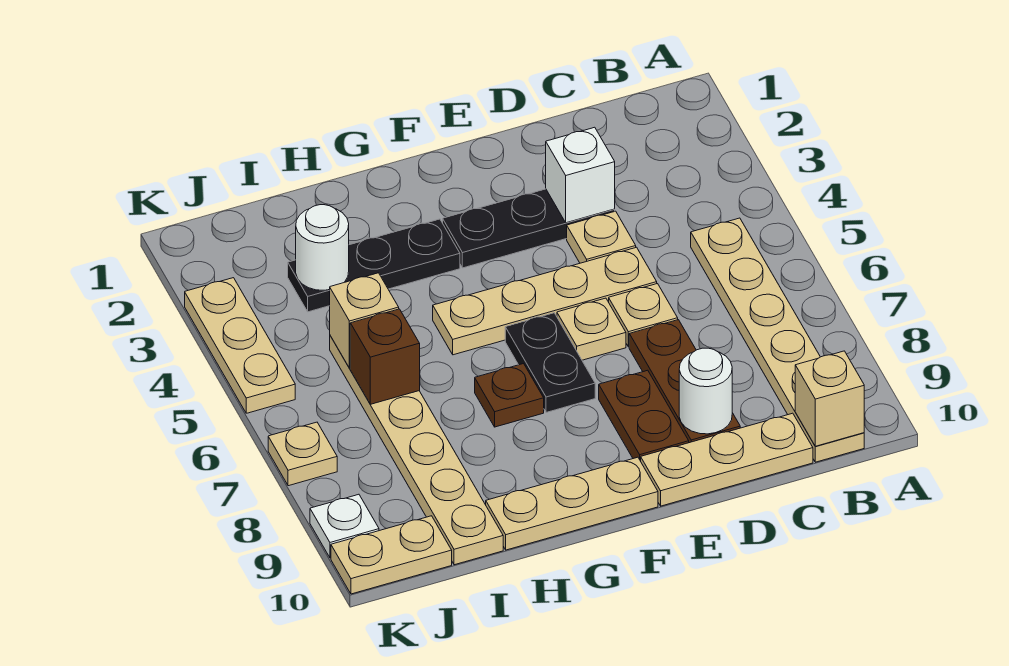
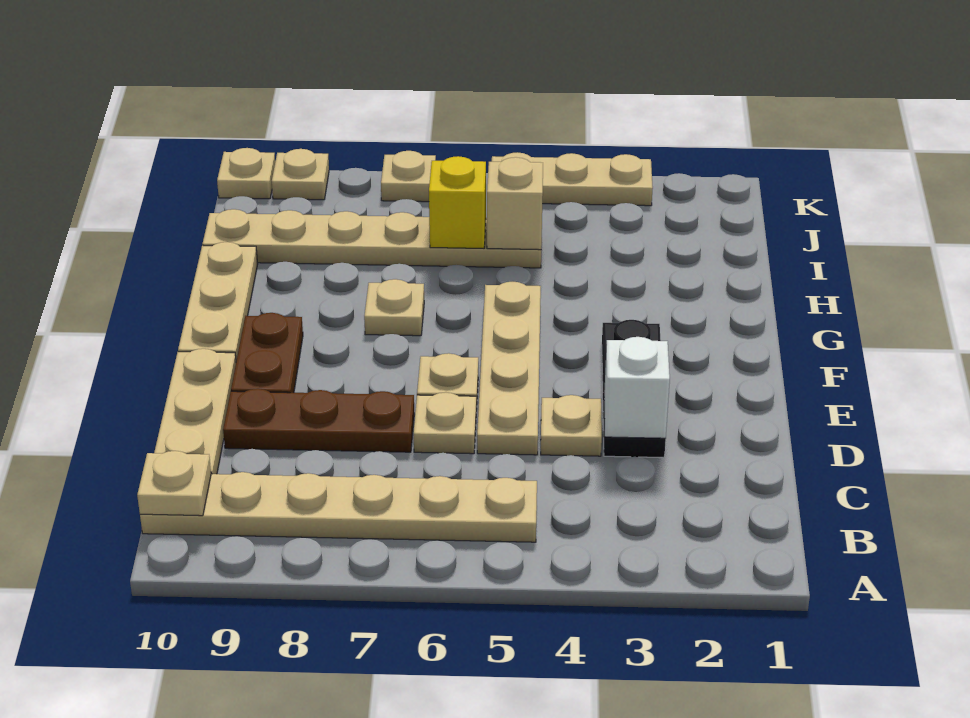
tan 1x1 brick [795,351,864,446] -> tan 1x1 plate [137,451,211,516]
white 1x1 round brick [679,348,732,434] -> none
brown 1x2 plate [599,370,689,461] -> brown 1x2 plate turned to [231,313,303,393]
black 1x2 plate [505,313,595,412] -> none
black 1x3 plate [288,219,460,312] -> none
brown 1x1 plate [475,364,544,427] -> tan 1x1 plate [364,279,424,336]
white 1x1 round brick [296,205,349,290] -> none
brown 1x1 brick [350,309,420,404] -> yellow 1x1 brick [429,156,486,248]
tan 1x2 plate [331,516,452,594] -> tan 1x1 plate [217,148,275,199]
white 1x1 plate [310,494,379,558] -> tan 1x1 plate [272,149,329,200]

